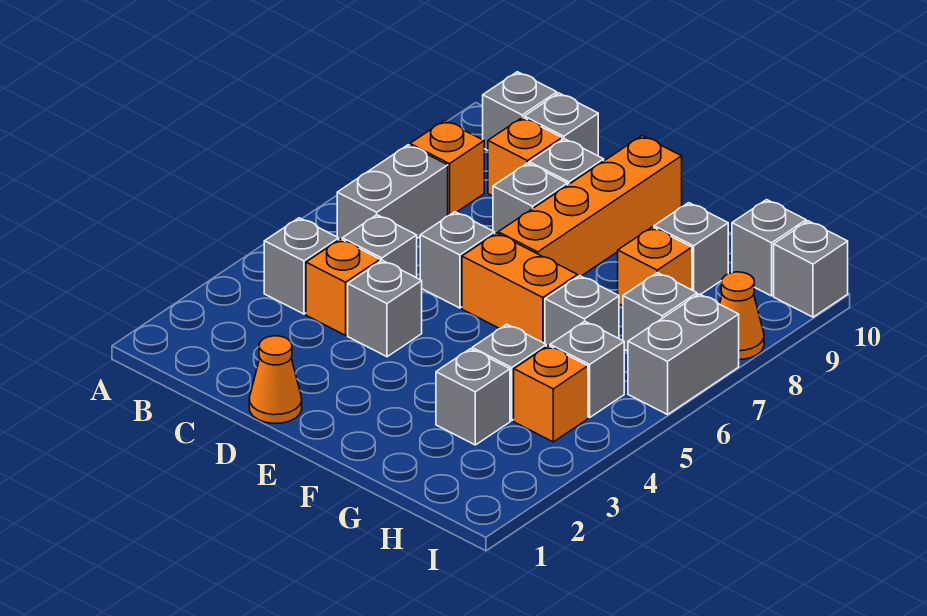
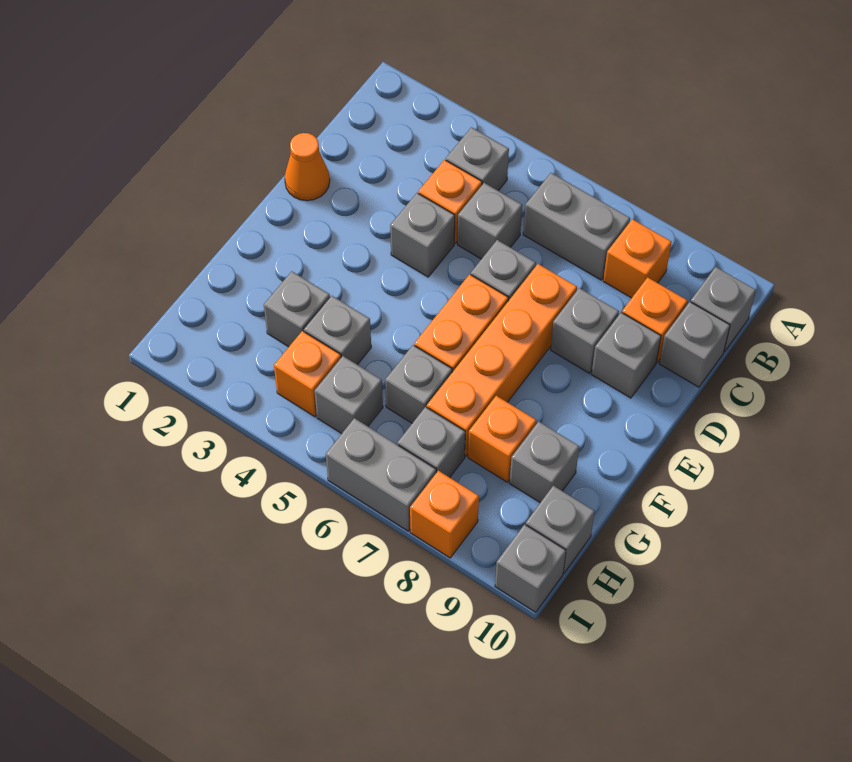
orange 1x4 brick [498,136,682,276] -> orange 1x4 brick turned to [427,264,577,456]
orange 1x1 cone [720,272,764,360] -> orange 1x1 brick [410,471,479,558]

